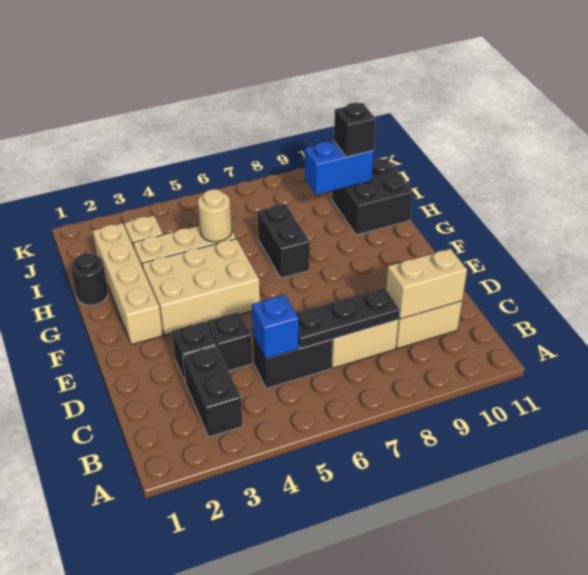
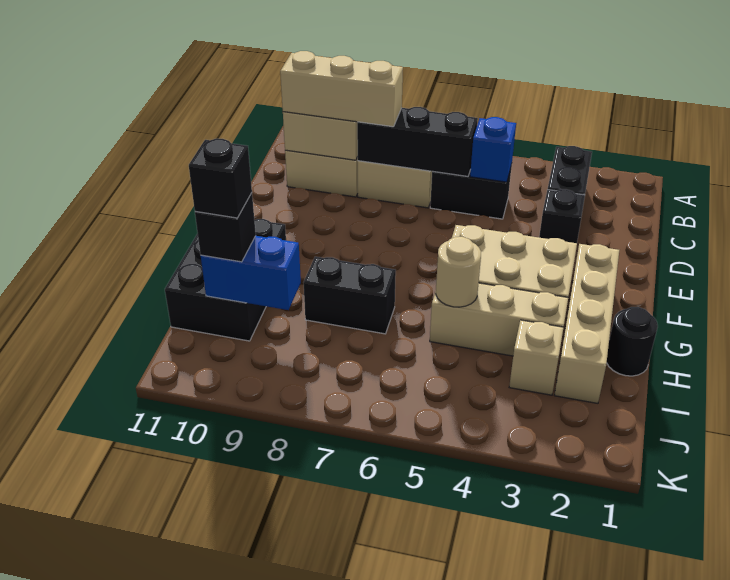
black 1x3 plate [296,288,400,349] -> black 1x3 brick [357,107,478,176]
none -> tan 1x3 brick [280,51,403,127]
black 1x1 brick [207,312,252,371] -> black 1x1 brick moved to [189,139,252,218]
black 1x2 brick [258,204,310,278] -> black 1x2 brick turned to [304,257,396,334]
black 2x2 brick [332,158,413,235] -> black 2x3 brick [165,219,286,341]

